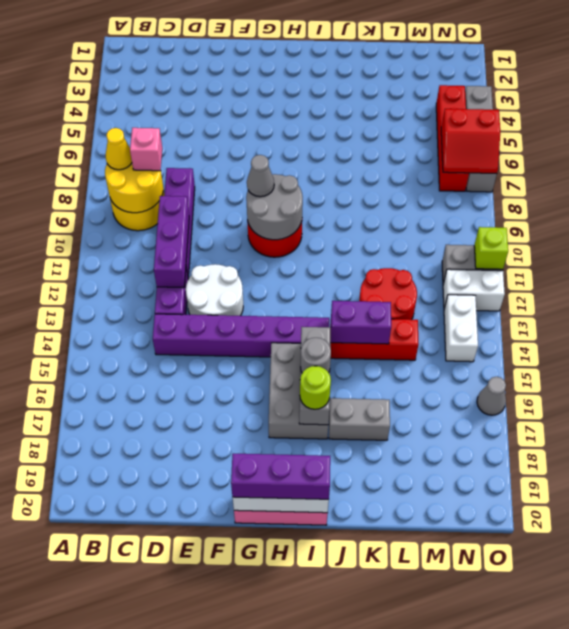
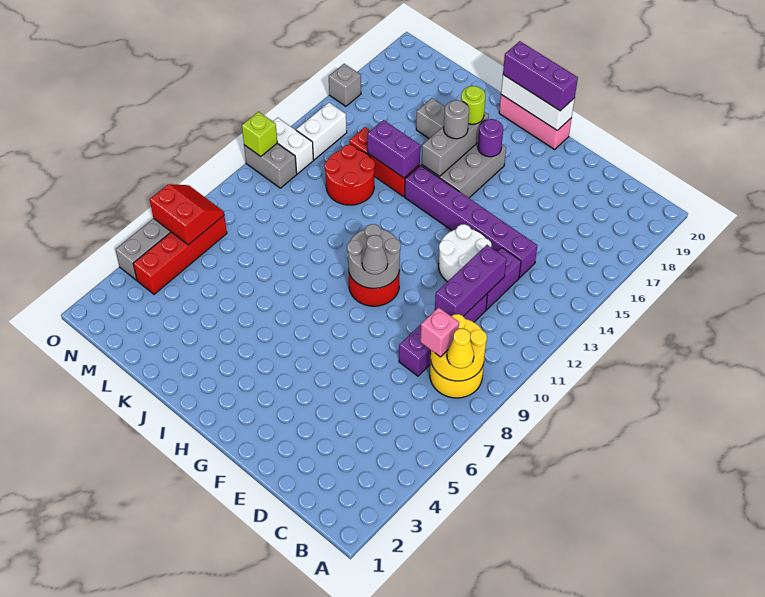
none -> purple 1x1 round brick [478,119,503,157]
grey 1x1 cone [477,377,506,415] -> grey 1x1 brick [329,64,361,106]

